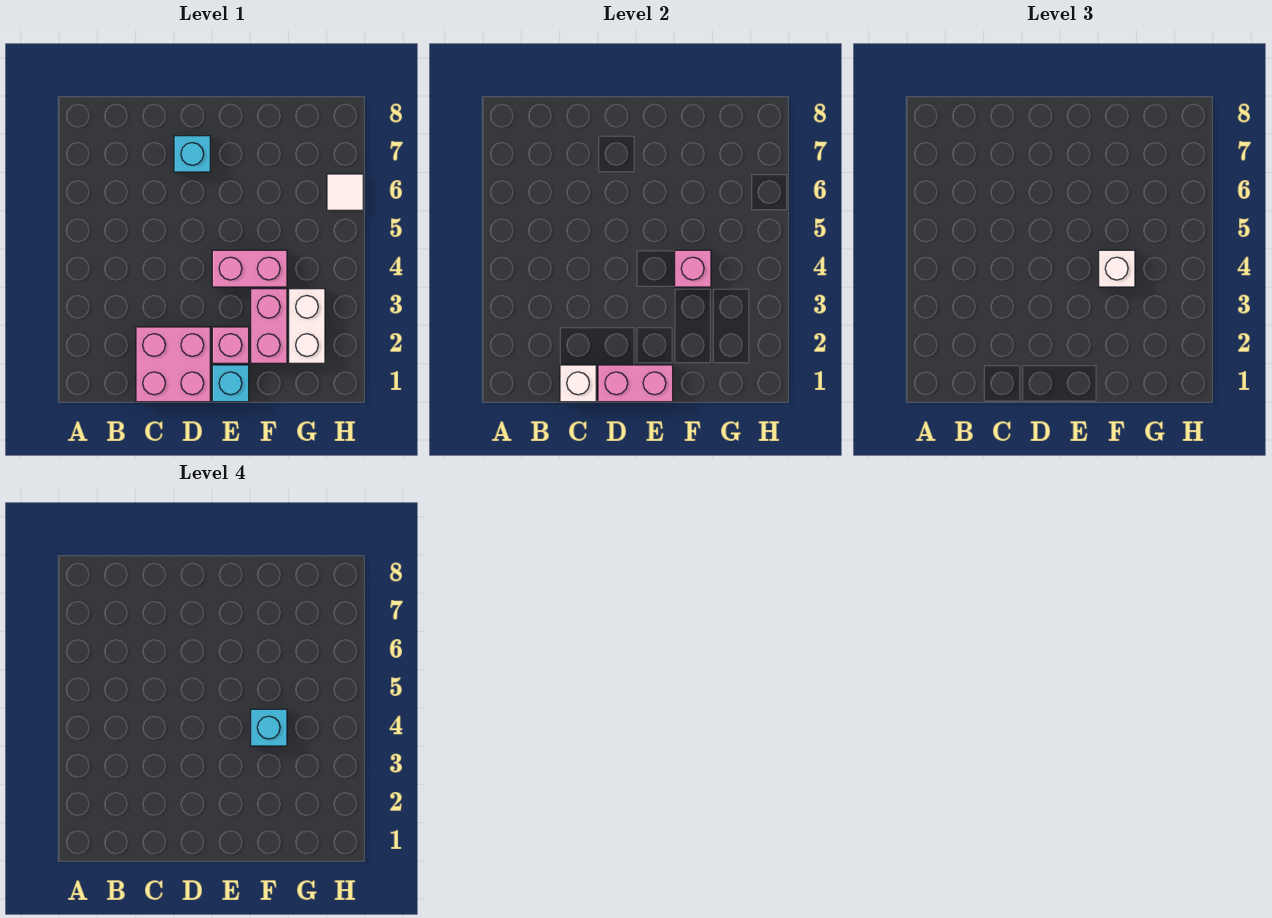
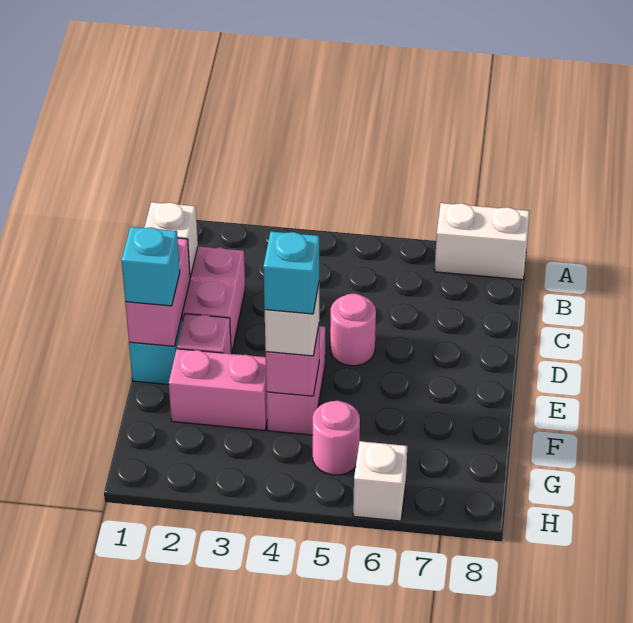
none -> pink 1x1 round brick [330,293,376,366]
cyan 1x1 brick [174,136,210,172] -> cyan 1x1 brick moved to [122,227,180,306]
white 1x2 brick [289,289,325,363] -> white 1x2 brick moved to [435,203,530,280]
none -> pink 1x1 round brick [313,401,360,475]
white 1x1 tile [327,174,363,210] -> white 1x1 brick [353,441,407,521]

